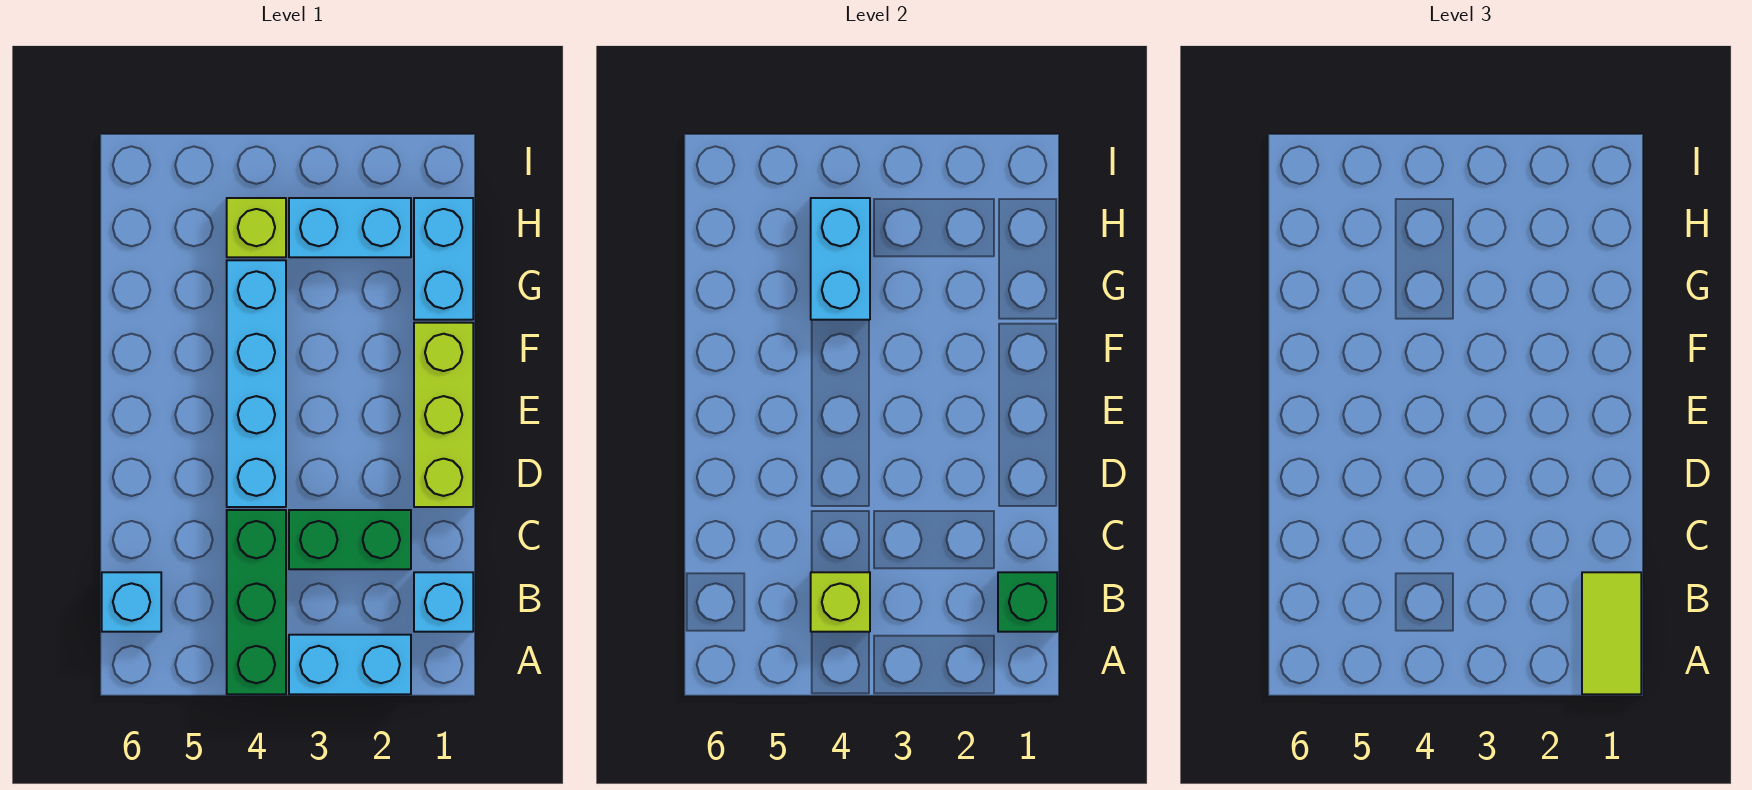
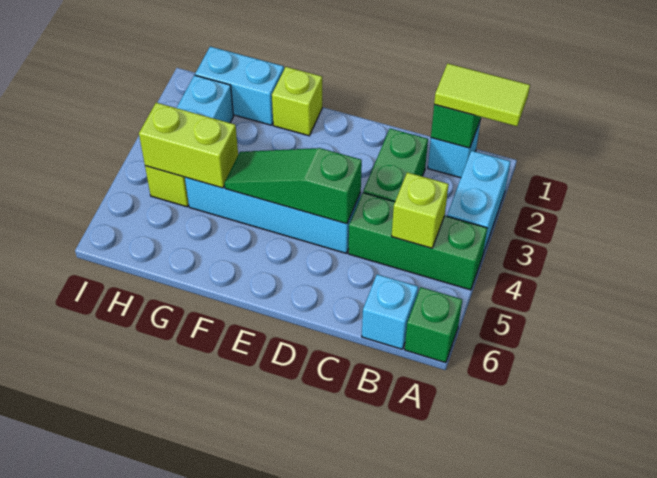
none -> green 1x1 brick [405,287,462,363]
lime 1x3 brick [414,323,473,507] -> lime 1x1 brick [272,67,322,136]
none -> green 1x3 slope [225,148,362,224]
cyan 1x2 brick [811,198,870,320] -> lime 1x2 brick [139,103,238,188]

